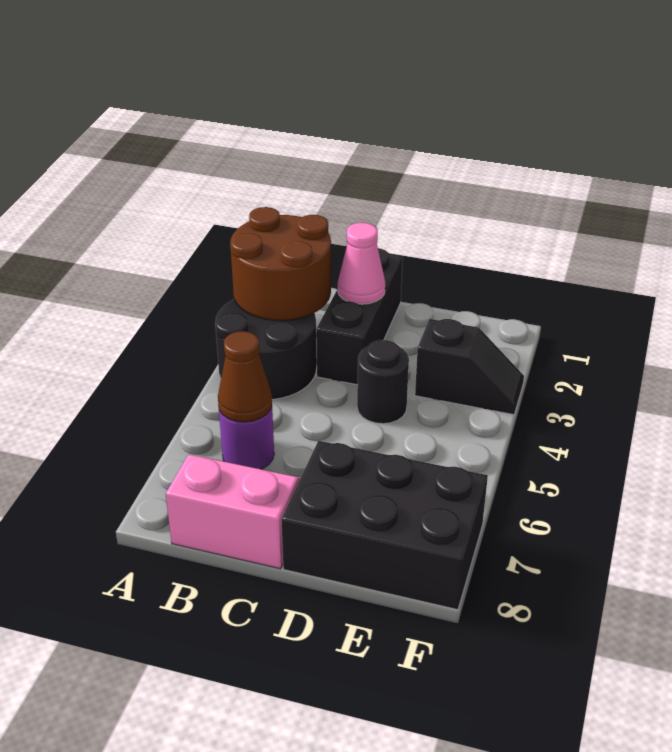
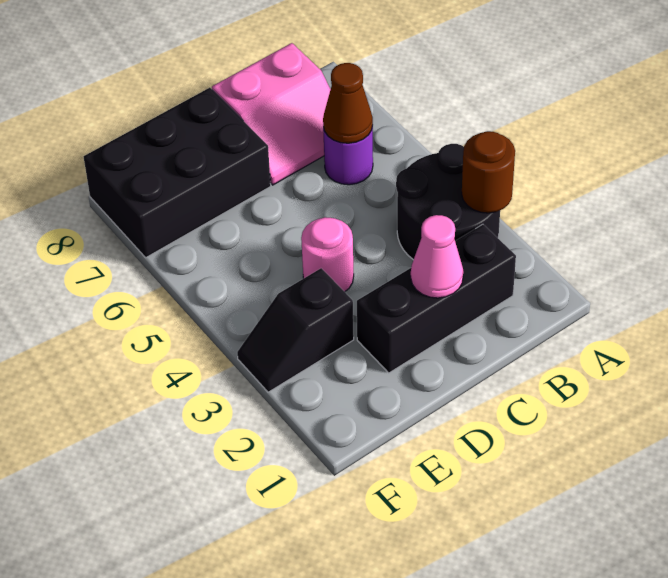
brown 2x2 round brick [230,207,331,321] -> brown 1x1 round brick [462,131,515,213]
black 1x3 brick [316,248,403,385] -> black 1x3 brick turned to [357,224,516,373]
black 1x1 round brick [357,340,409,424] -> pink 1x1 round brick [301,217,354,292]

